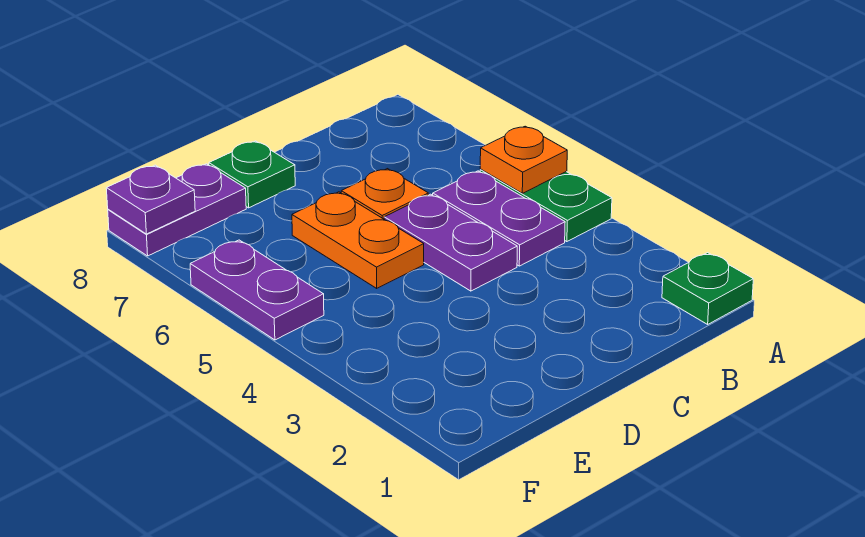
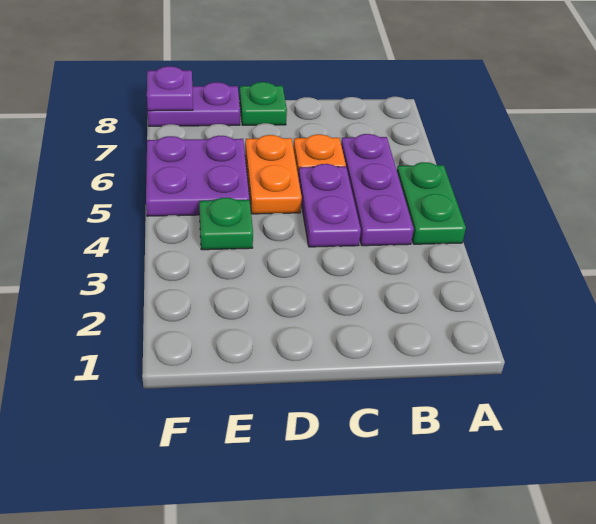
green 1x1 plate [662,253,753,324] -> green 1x1 plate moved to [199,198,253,250]
orange 1x1 plate [480,126,567,193] -> none
purple 1x2 plate [433,171,565,266] -> purple 1x3 plate [341,134,414,246]
purple 1x2 plate [190,240,324,340] -> purple 2x2 plate [146,136,250,216]

